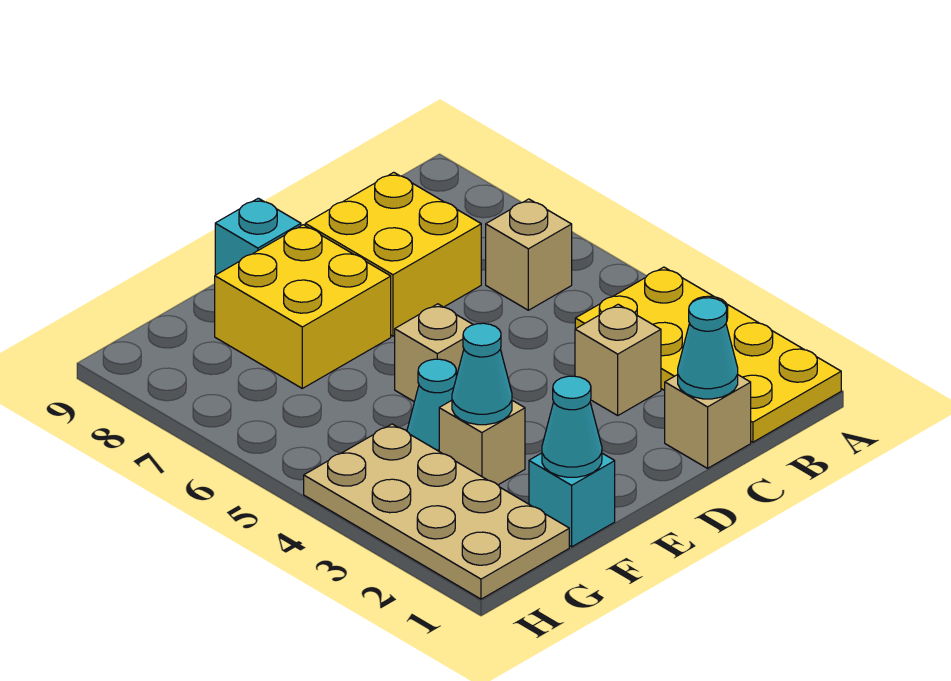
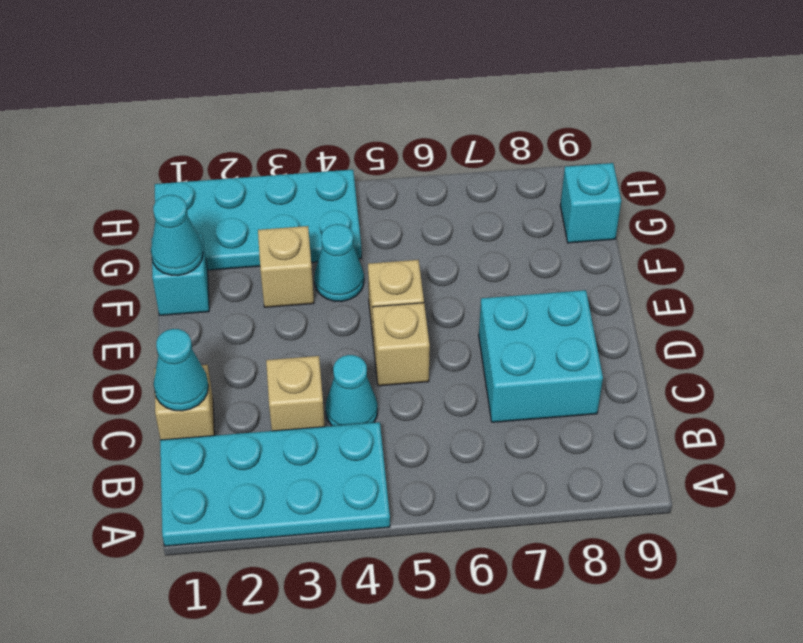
yellow 2x4 plate [575,267,841,442] -> cyan 2x4 plate [160,422,390,546]
tan 1x1 brick [486,199,572,310] -> tan 1x1 brick moved to [373,303,430,386]
yellow 2x2 brick [305,172,481,336] -> cyan 2x2 brick [479,290,603,422]
yellow 2x2 brick [215,225,391,388] -> none
cyan 1x1 brick [215,198,301,275] -> cyan 1x1 brick moved to [560,163,621,243]
cyan 1x1 cone [452,323,512,425] -> cyan 1x1 cone moved to [326,355,378,426]
tan 2x4 plate [304,424,569,599] -> cyan 2x4 plate [155,170,362,270]

